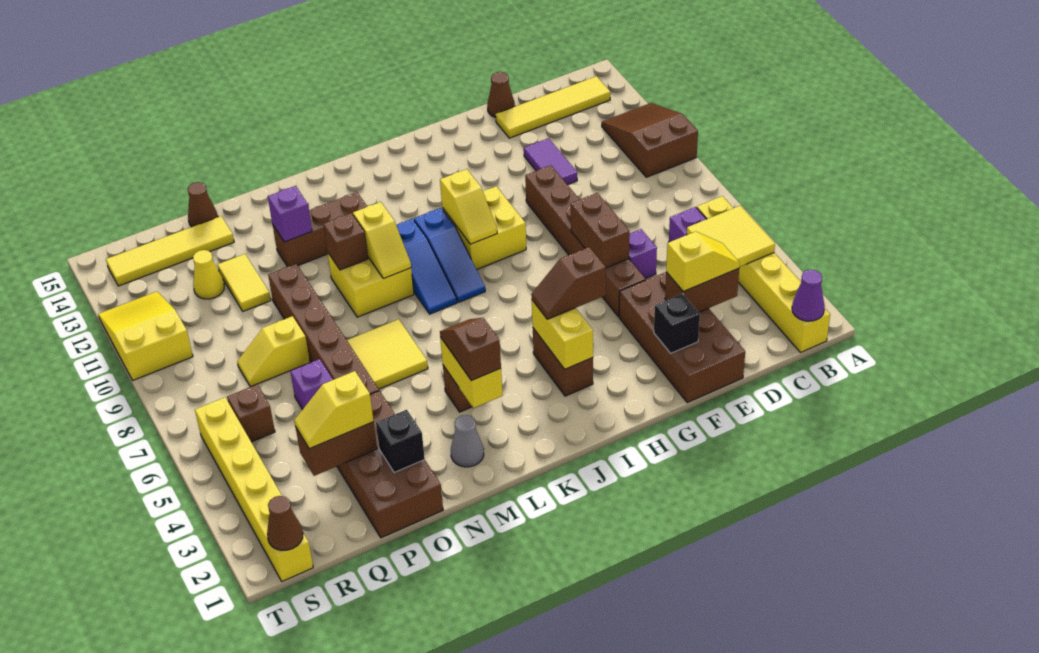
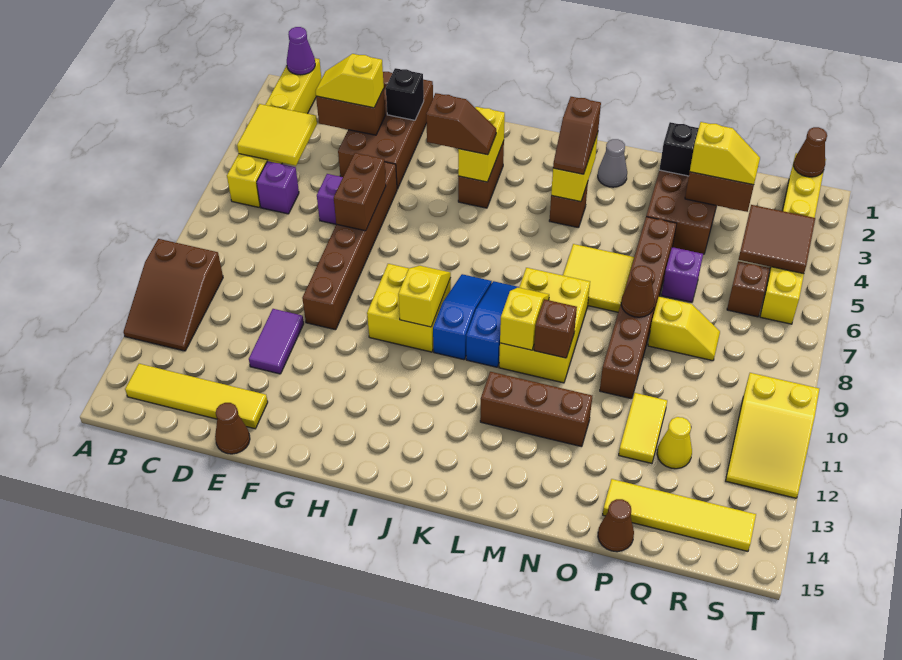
yellow 2x2 brick [327,252,414,317] -> yellow 2x3 brick [499,268,590,383]
purple 1x1 brick [268,186,312,242] -> none
none -> brown 1x1 cone [621,266,655,317]
none -> brown 2x2 tile [739,205,815,274]

